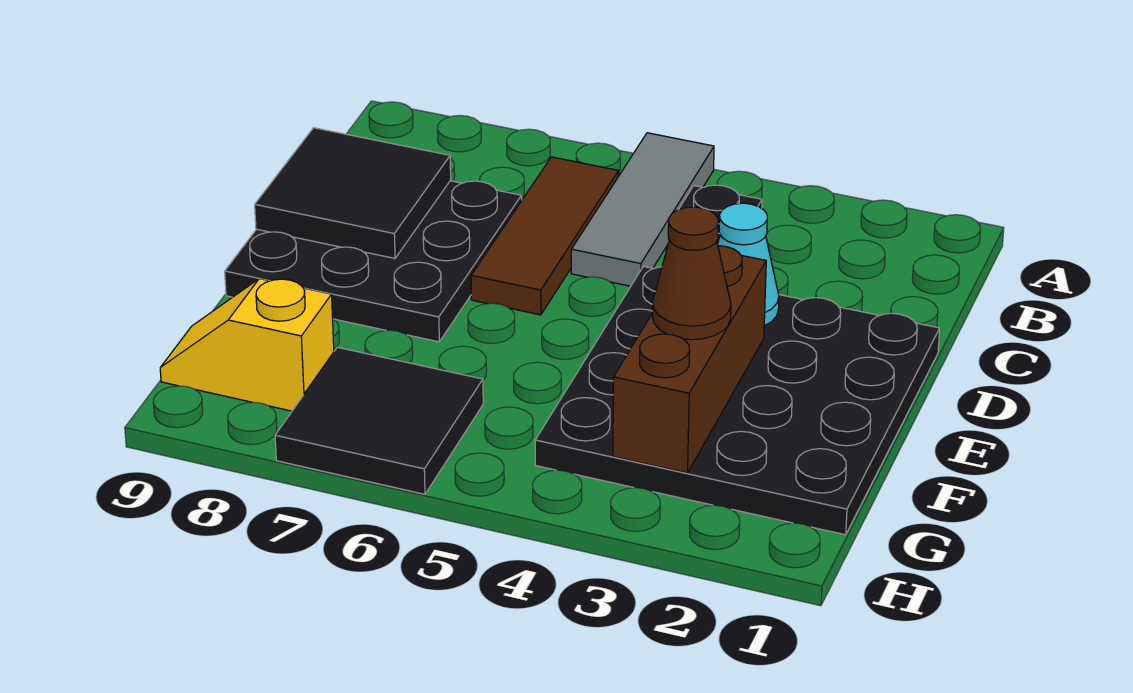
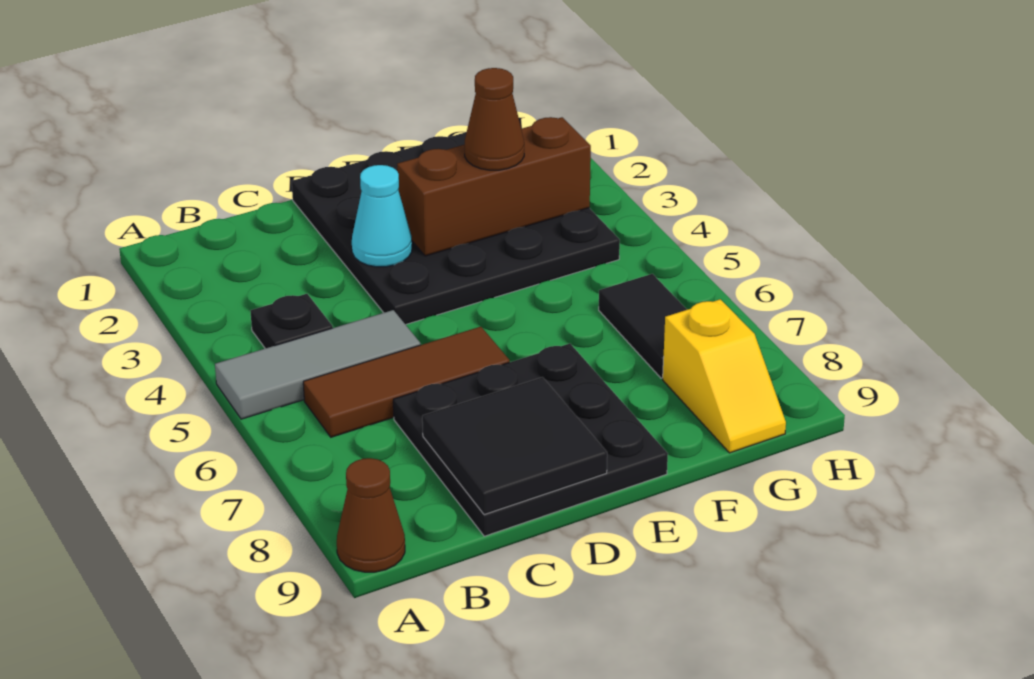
none -> brown 1x1 cone [337,458,405,572]
black 2x2 tile [275,347,483,494] -> black 1x2 tile [599,274,687,378]

